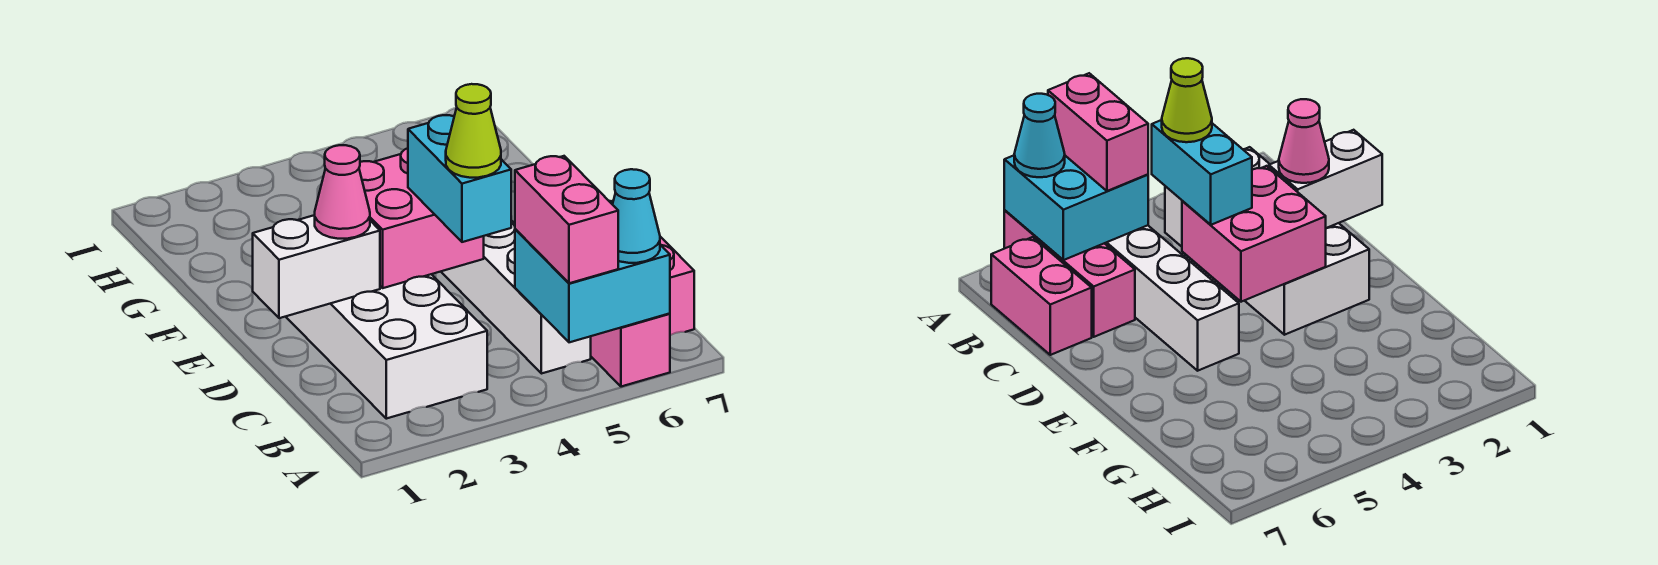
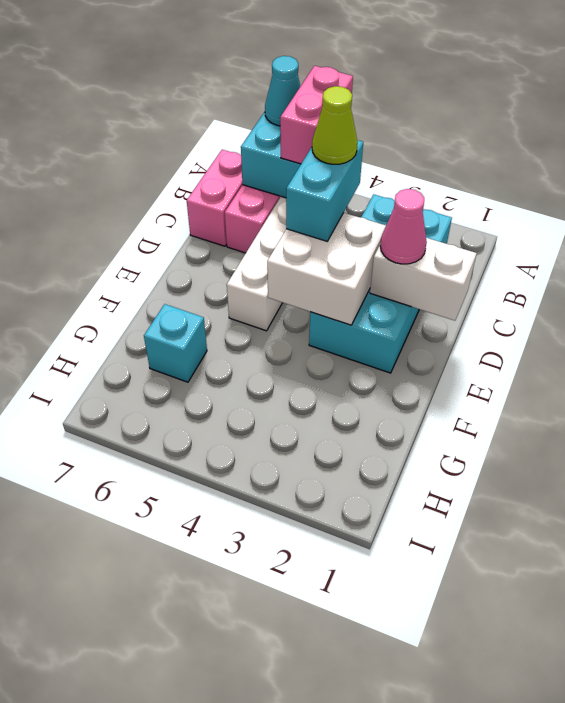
white 2x4 brick [286,274,487,419] -> cyan 2x4 brick [309,195,452,373]
pink 2x2 brick [359,148,484,288] -> white 2x2 brick [267,213,386,325]
none -> cyan 1x1 brick [144,304,207,382]

